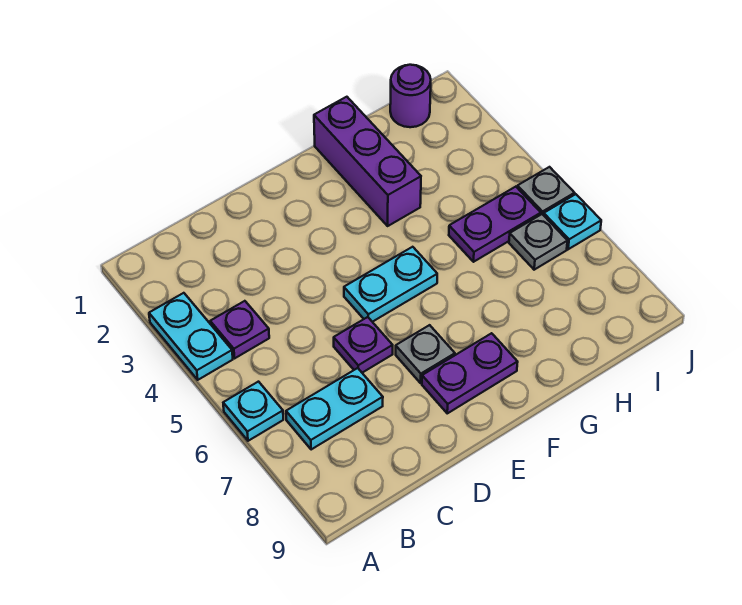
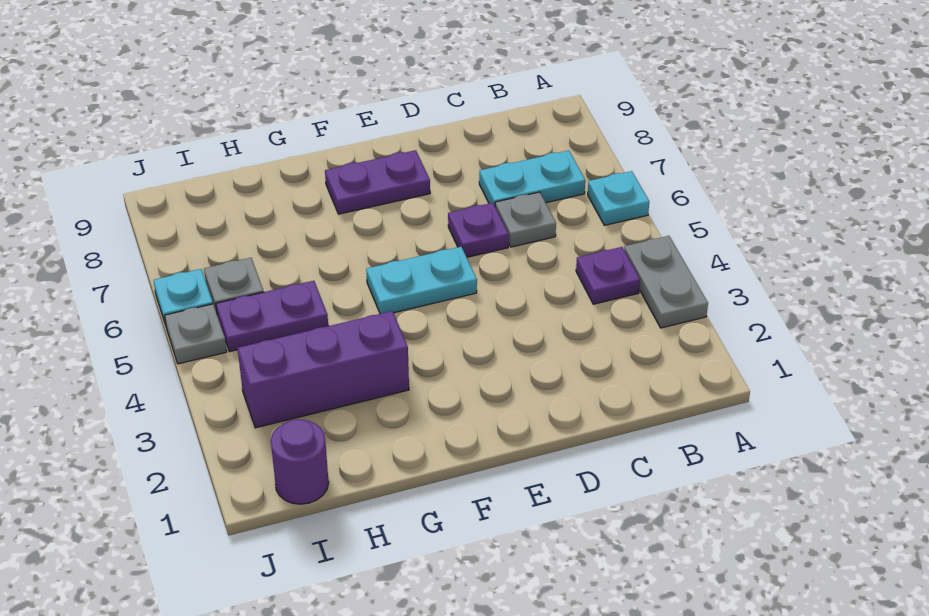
cyan 1x2 plate [149,293,233,380] -> grey 1x2 plate [624,236,708,328]
grey 1x1 plate [396,325,455,383] -> grey 1x1 plate moved to [495,192,556,247]
purple 1x3 brick [314,97,421,226] -> purple 1x3 brick turned to [238,311,409,428]

